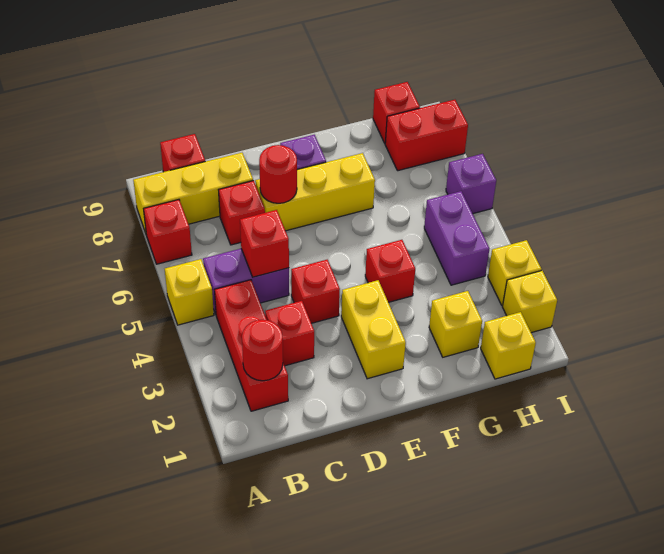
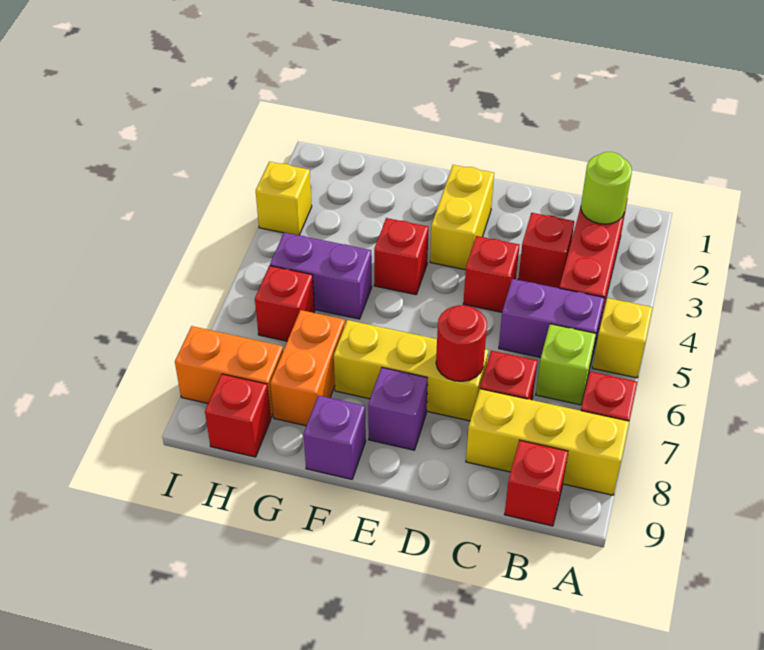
red 1x1 round brick [242,320,283,381] -> lime 1x1 round brick [581,152,632,224]
none -> lime 1x1 brick [536,324,596,405]
red 1x1 brick [240,210,289,277] -> red 1x1 brick moved to [255,266,315,341]
yellow 1x1 brick [429,291,482,357] -> none
none -> orange 1x2 brick [270,310,345,426]
yellow 1x1 brick [481,312,536,379] -> none
purple 1x2 brick [424,191,489,285] -> purple 1x2 brick turned to [270,232,372,319]
red 1x2 brick [385,100,468,171] -> orange 1x2 brick [175,326,283,418]
yellow 1x1 brick [503,271,557,333] -> none
purple 1x1 brick [446,154,496,214] -> purple 1x1 brick moved to [304,395,366,479]

